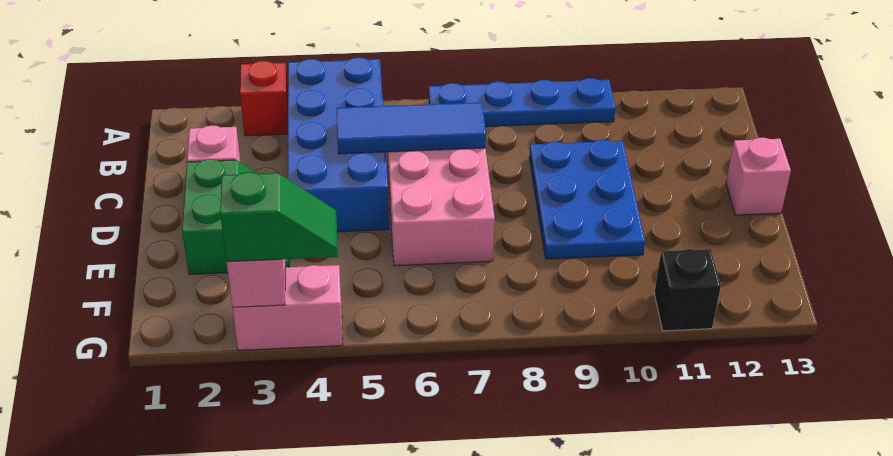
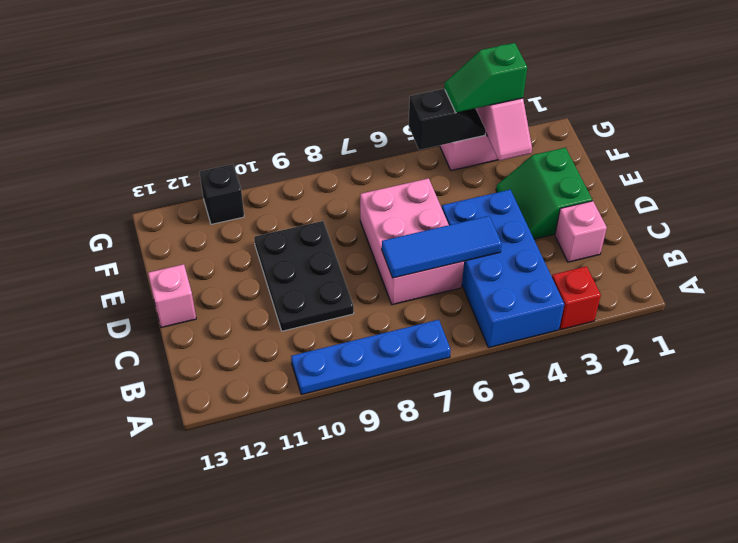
blue 2x3 plate [529,140,645,259] -> black 2x3 plate [254,221,354,331]
none -> black 1x2 slope [408,89,486,150]

